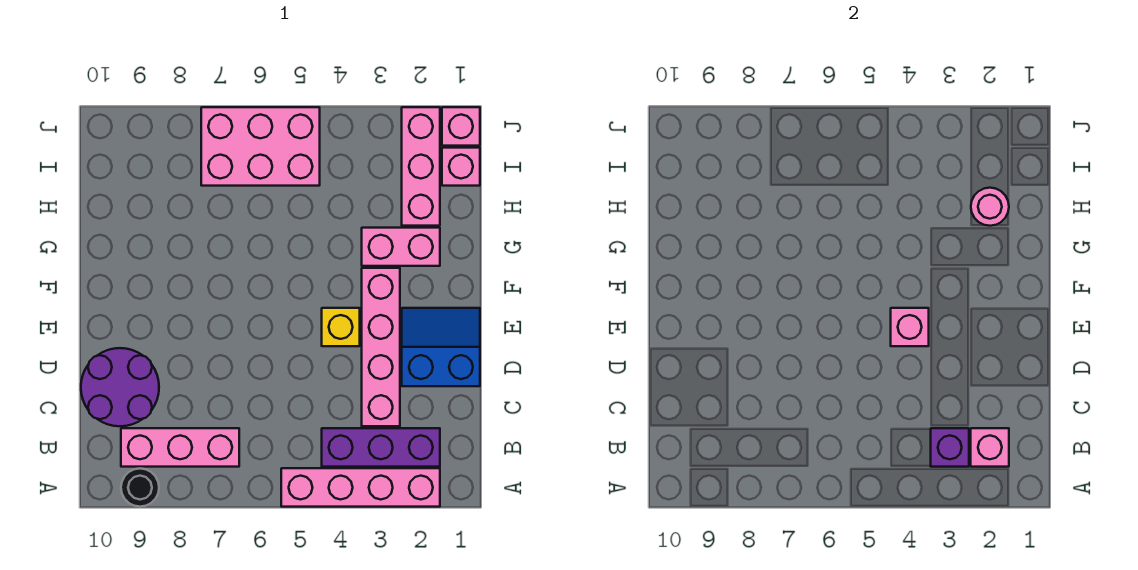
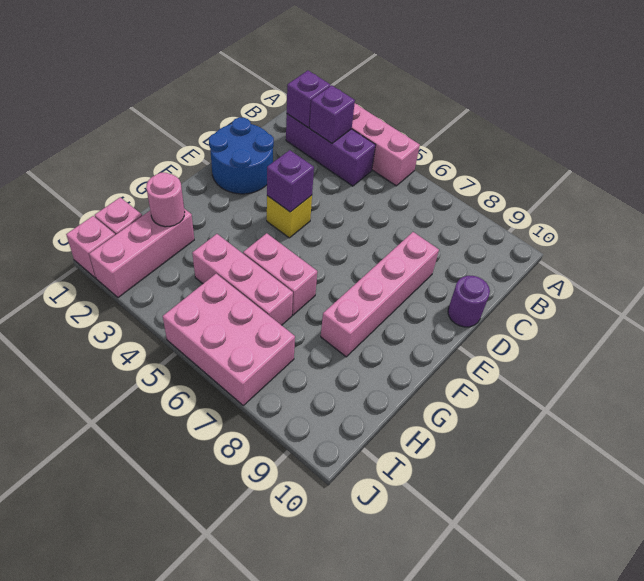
black 1x1 round brick [121,469,159,507] -> none
pink 1x1 brick [971,428,1009,467] -> purple 1x1 brick [287,71,330,128]
pink 1x3 brick [121,428,239,467] -> pink 1x3 brick moved to [192,234,293,325]
pink 1x4 brick [362,268,400,426] -> pink 1x4 brick moved to [321,232,439,357]
purple 2x2 round brick [81,348,159,426] -> purple 1x1 round brick [448,276,490,327]
blue 2x2 slope [402,308,480,386] -> blue 2x2 round brick [209,117,274,194]
pink 1x1 brick [891,308,929,346] -> purple 1x1 brick [267,150,314,212]
pink 1x2 brick [362,228,440,266] -> pink 1x2 brick moved to [243,233,317,315]

